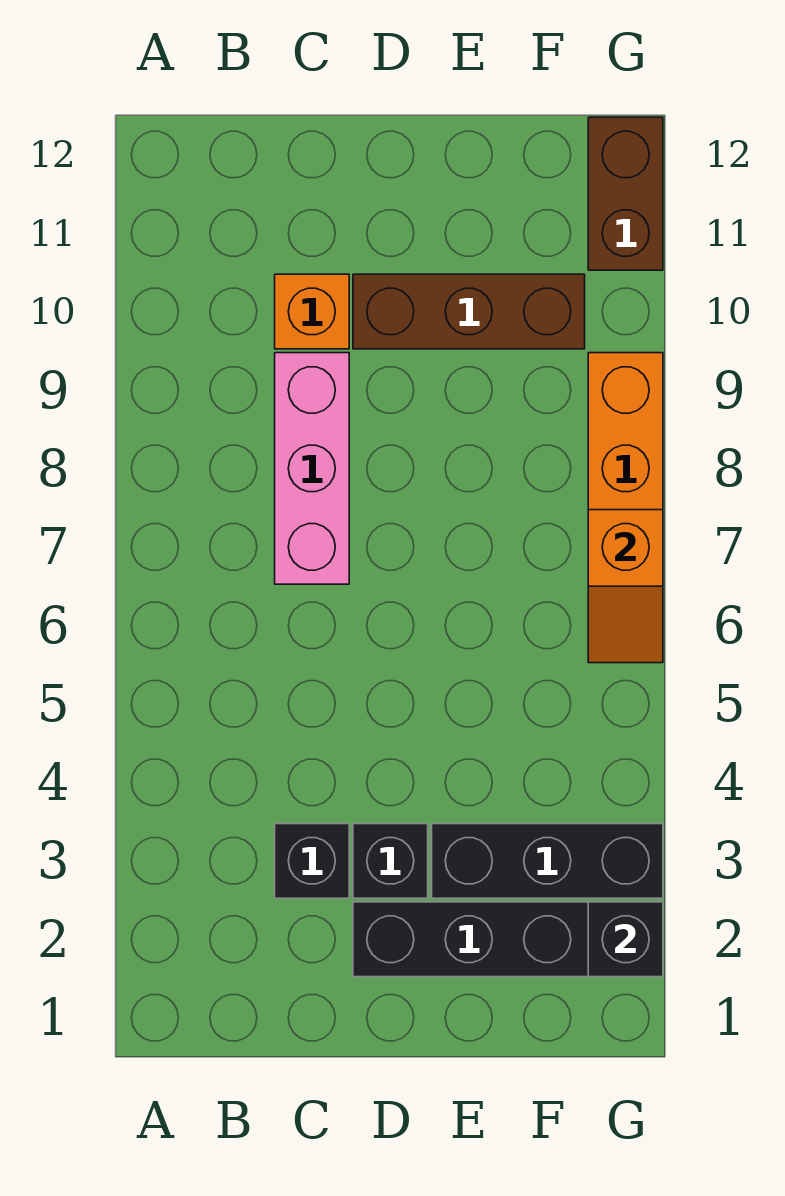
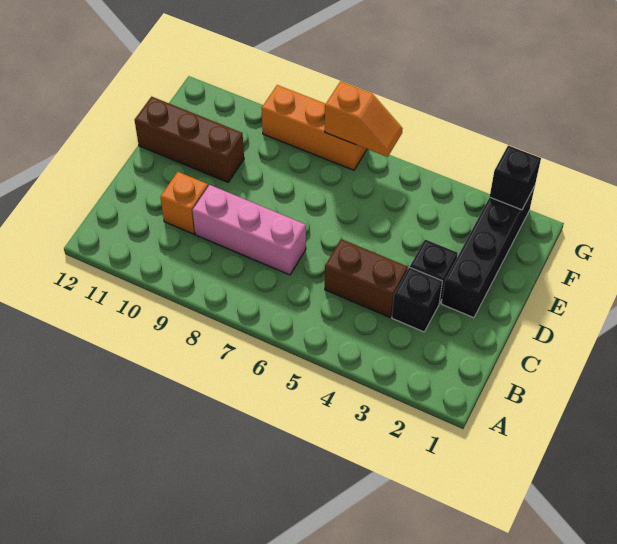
brown 1x3 brick [353,274,585,349] -> brown 1x3 brick turned to [135,97,244,182]
black 1x3 brick [432,824,663,898] -> none
brown 1x2 brick [588,117,663,270] -> brown 1x2 brick moved to [325,239,408,317]

